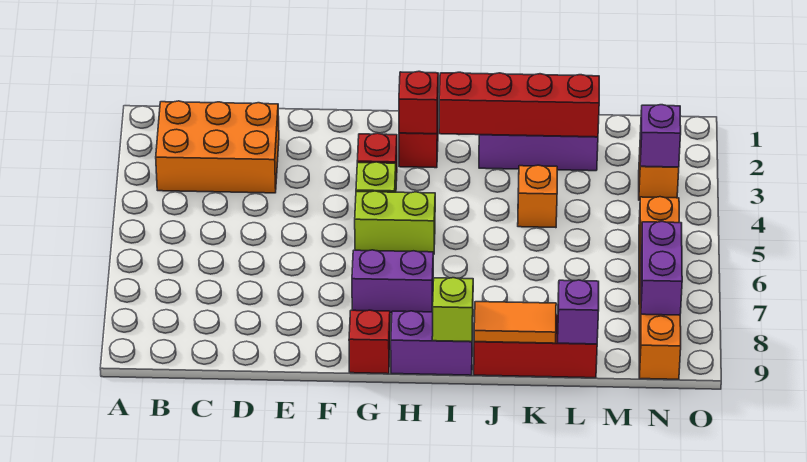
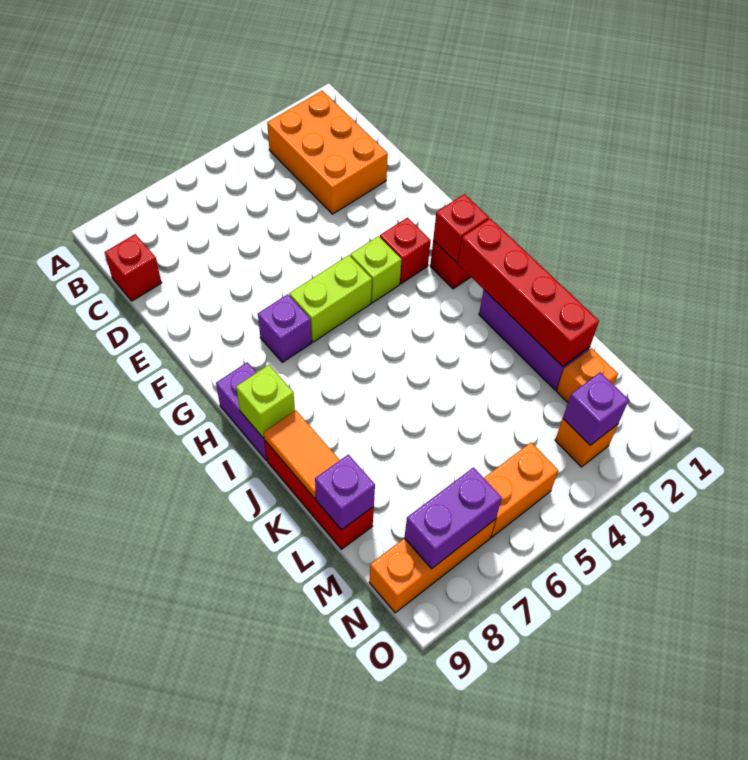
lime 1x2 brick [355,191,435,254] -> lime 1x2 brick turned to [289,255,372,342]
purple 1x2 brick [352,250,433,313] -> purple 1x1 brick [258,294,312,362]
red 1x1 brick [349,310,390,374] -> red 1x1 brick moved to [105,234,162,301]
orange 1x1 brick [518,165,557,228] -> orange 1x1 brick moved to [557,348,618,403]

